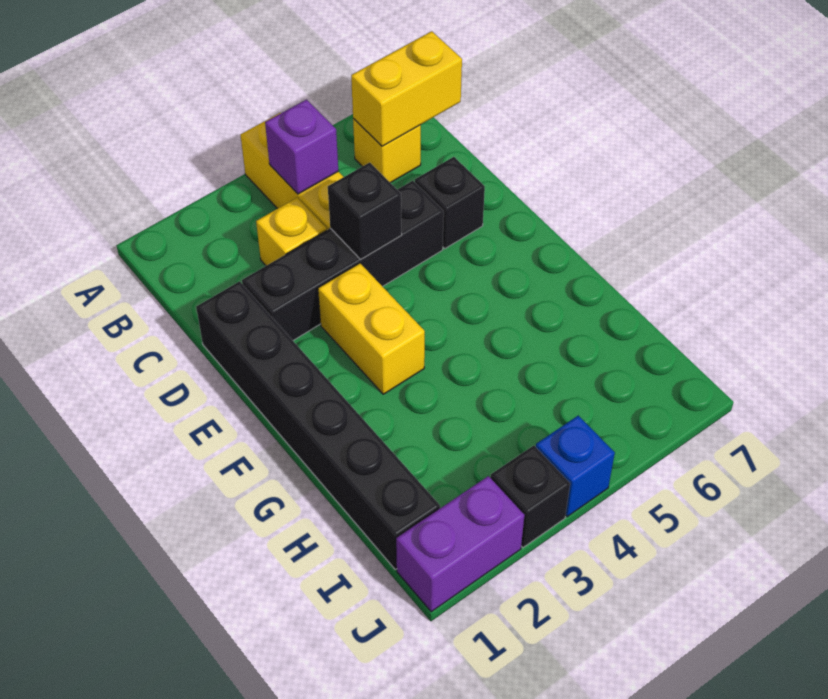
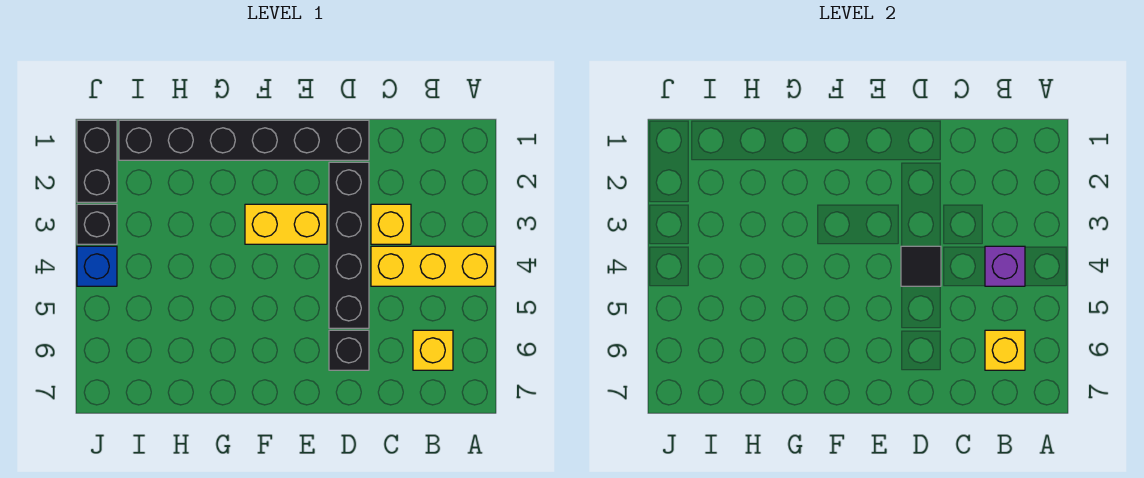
yellow 1x2 brick [351,31,462,146] -> yellow 1x1 brick [985,330,1025,370]
black 1x1 brick [328,162,402,259] -> black 1x1 tile [901,246,941,286]
purple 1x2 brick [396,476,524,612] -> black 1x2 brick [77,120,117,202]

